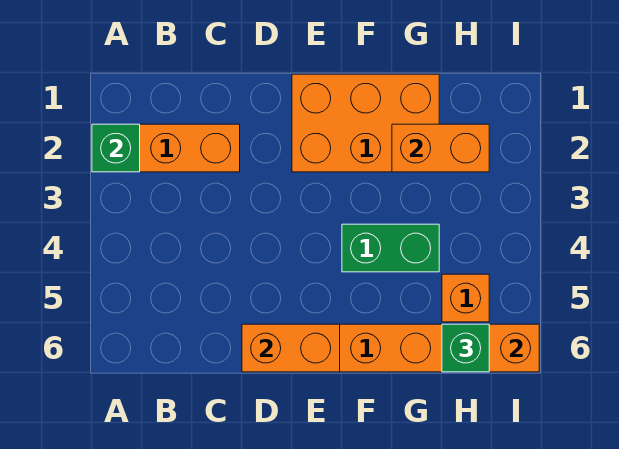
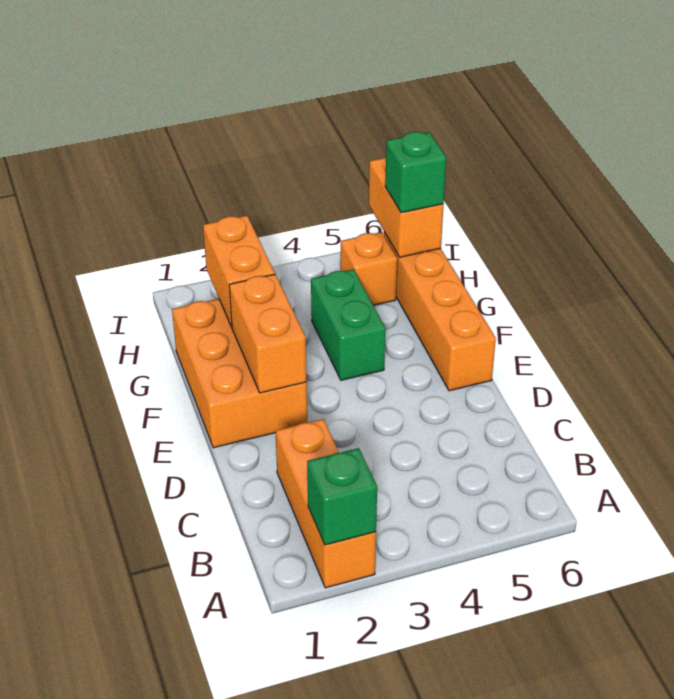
orange 1x2 brick [242,324,340,372] -> orange 1x2 brick moved to [229,274,306,393]

